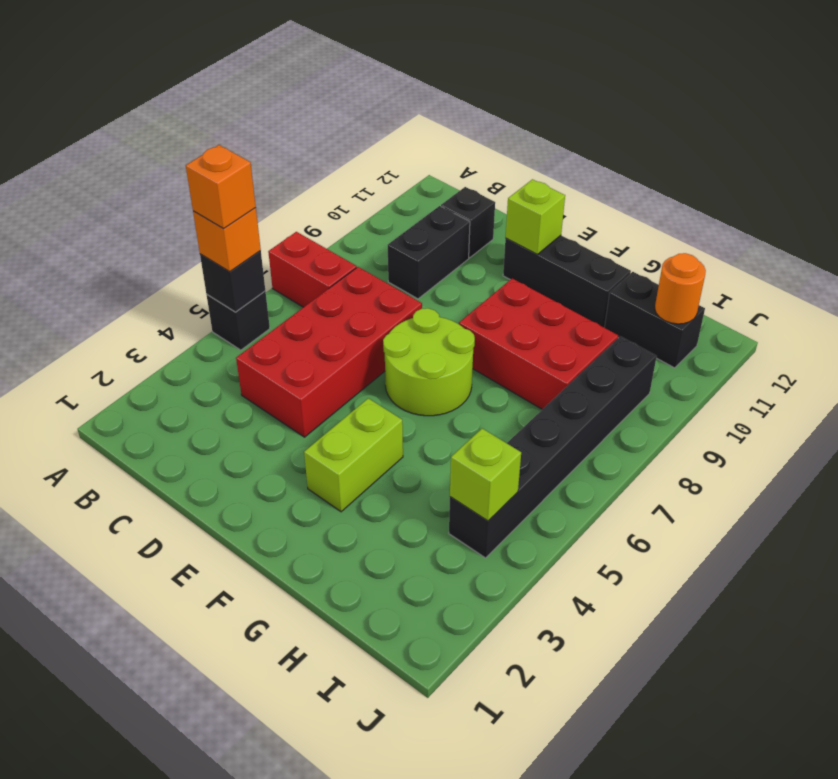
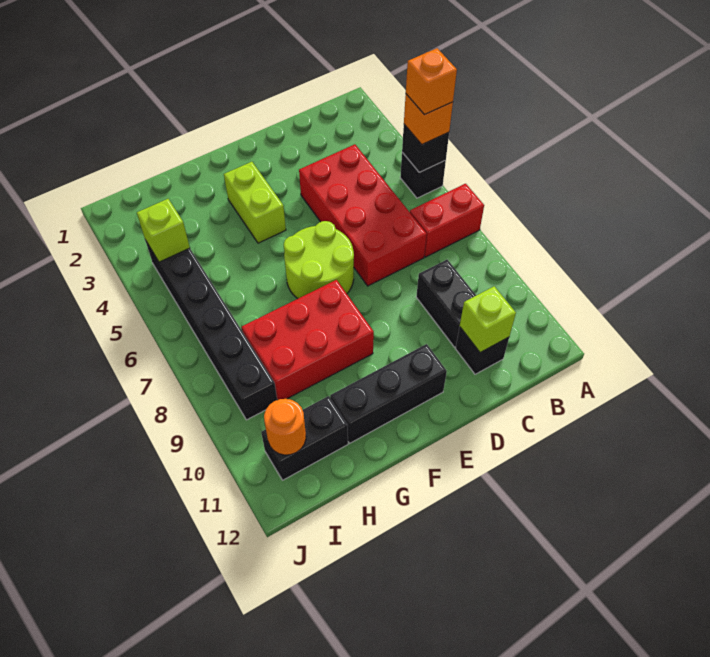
lime 1x1 brick [506,179,565,254] -> lime 1x1 brick moved to [460,286,516,352]

